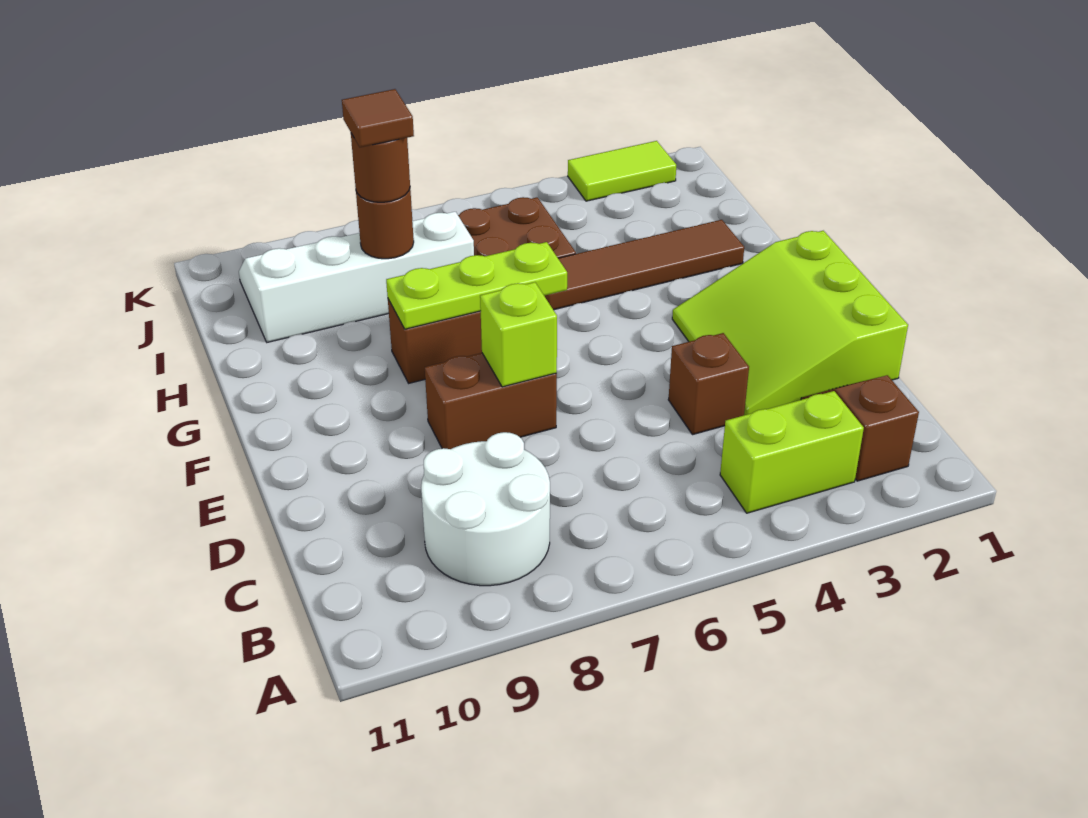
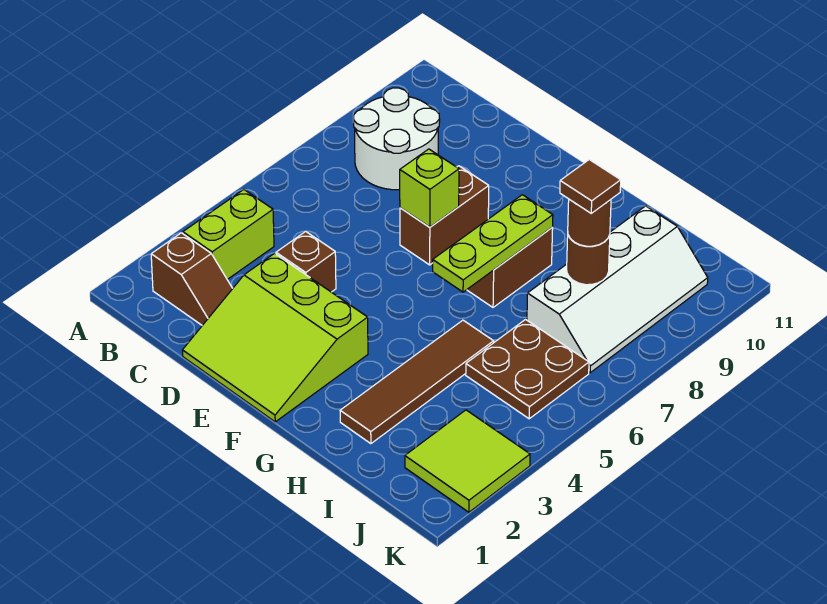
lime 3x3 slope [672,231,908,415] -> lime 3x3 slope turned to [182,254,368,422]
lime 1x2 tile [568,141,676,201] -> lime 2x2 tile [405,410,530,512]

